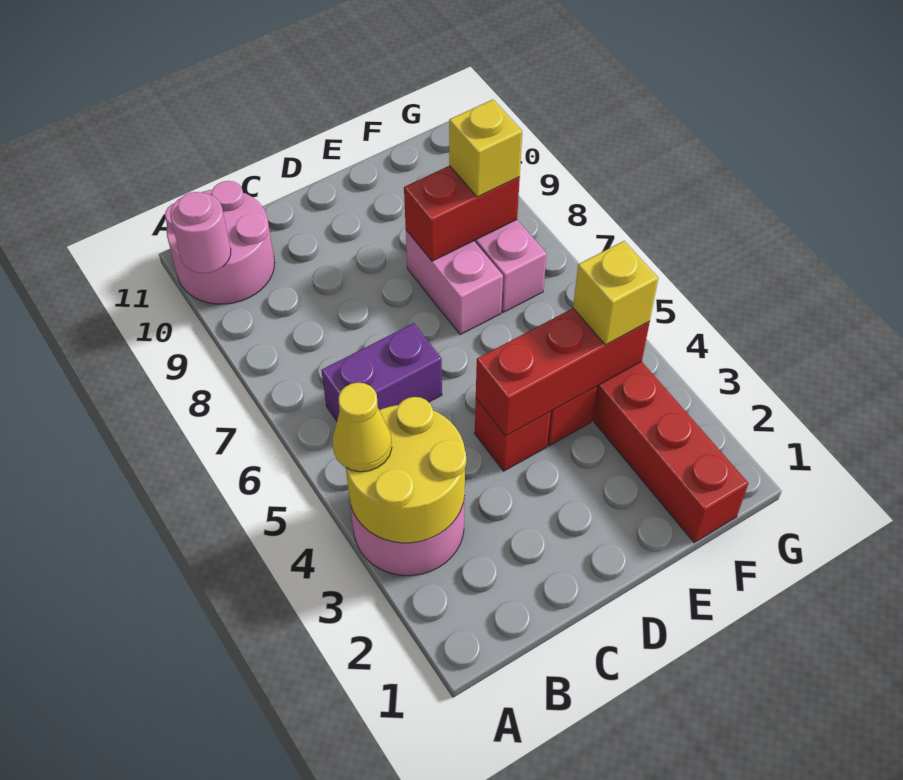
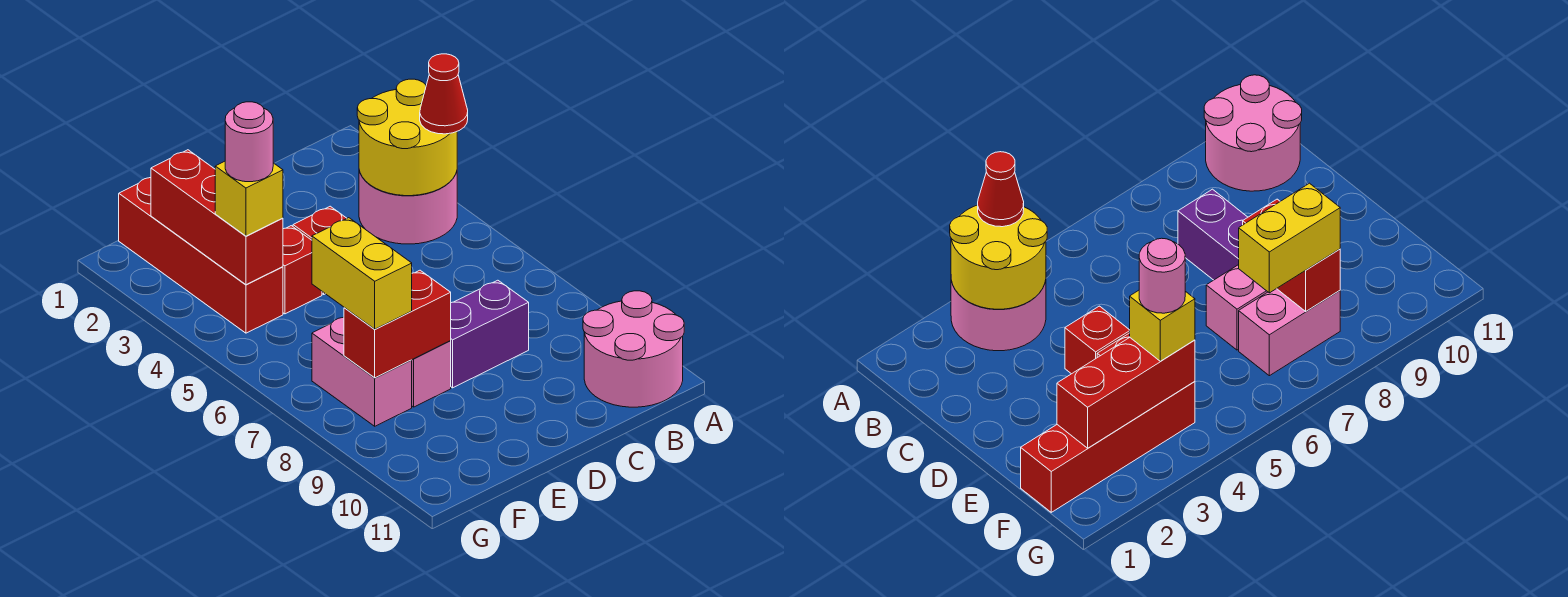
yellow 1x1 cone [333,383,392,472] -> red 1x1 cone [420,54,468,134]
pink 1x1 round brick [170,192,231,273] -> pink 1x1 round brick moved to [225,102,273,182]
purple 1x2 brick [321,323,442,421] -> purple 1x2 brick moved to [451,280,529,388]
red 1x3 brick [476,308,650,436] -> red 1x3 brick turned to [151,150,283,285]
yellow 1x1 brick [449,100,522,197] -> yellow 1x2 brick [312,218,412,329]

